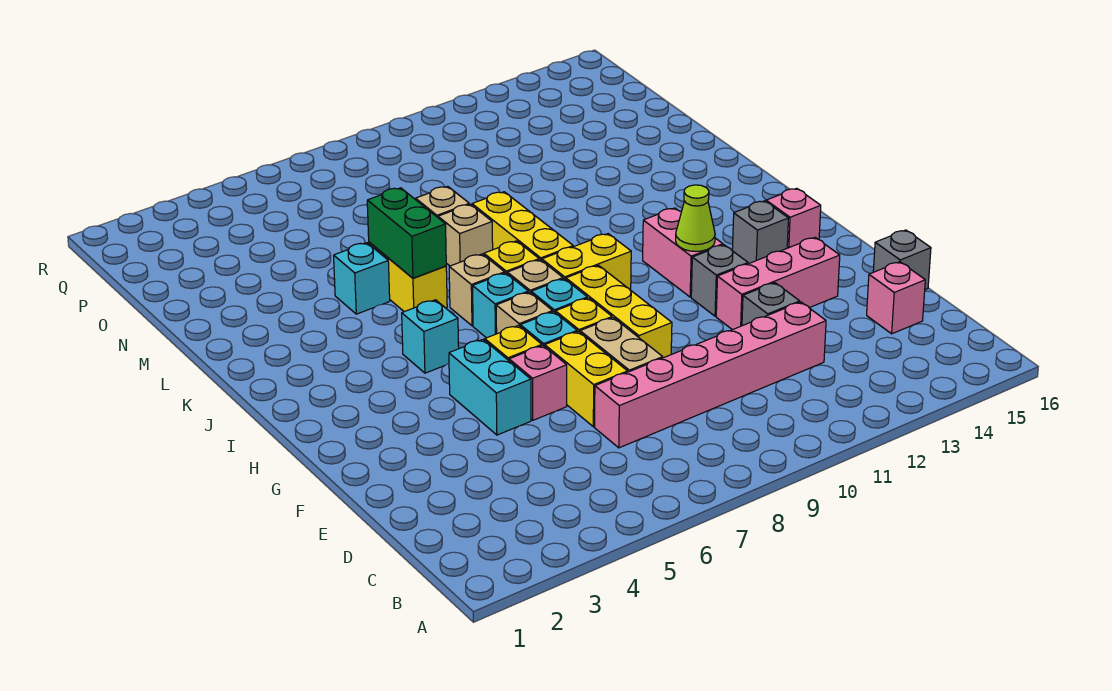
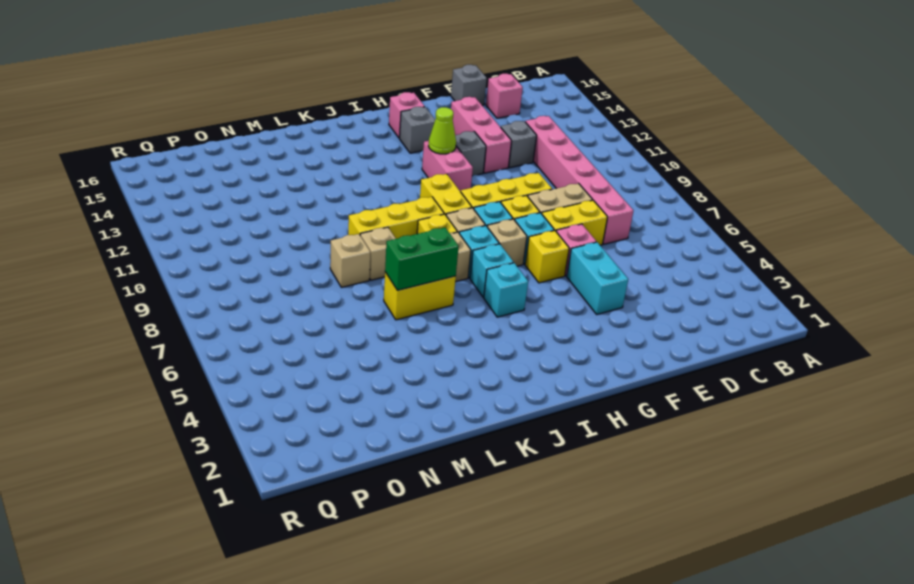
cyan 1x2 brick [449,340,531,435] -> cyan 1x2 brick turned to [567,242,628,314]
pink 1x2 brick [643,208,723,297] -> pink 1x2 brick turned to [422,141,473,192]
cyan 1x1 brick [334,243,390,314] -> cyan 1x1 brick moved to [470,244,513,297]

